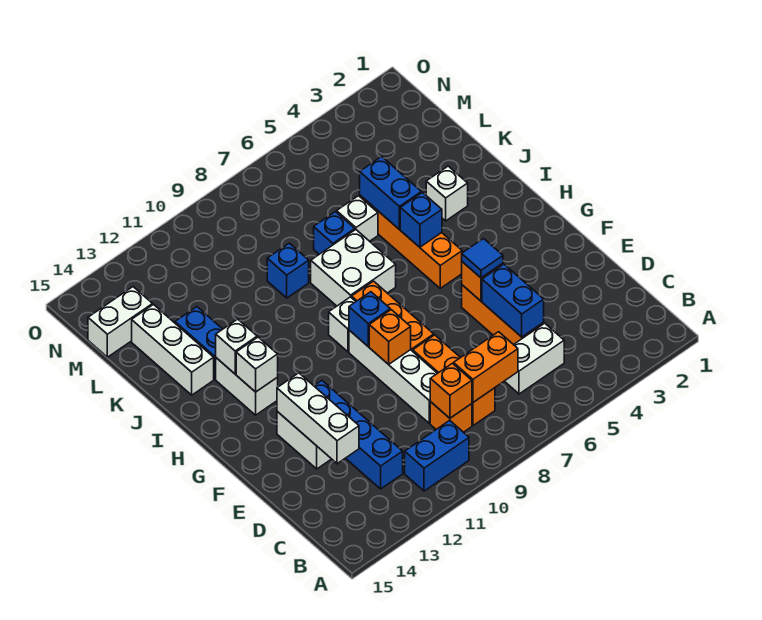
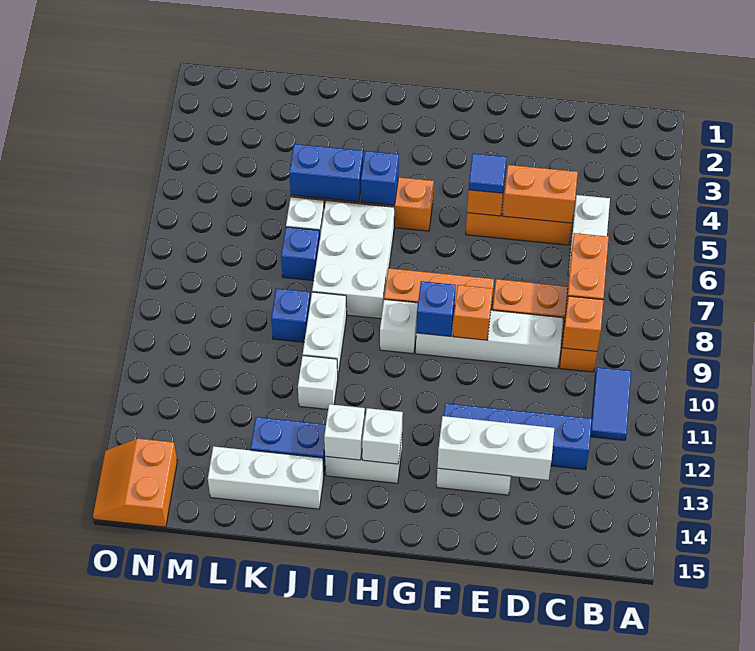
blue 1x2 brick [405,420,469,491] -> blue 1x2 tile [590,367,631,440]
blue 1x2 brick [482,264,544,337] -> orange 1x2 brick [503,165,578,223]
white 2x2 brick [311,230,396,306] -> white 2x3 brick [312,200,394,319]
white 1x1 brick [426,166,468,221] -> white 1x1 brick moved to [298,356,338,409]
white 1x2 brick [88,287,153,357] -> white 1x2 brick moved to [303,292,347,374]
none -> orange 2x2 slope [93,438,177,527]

